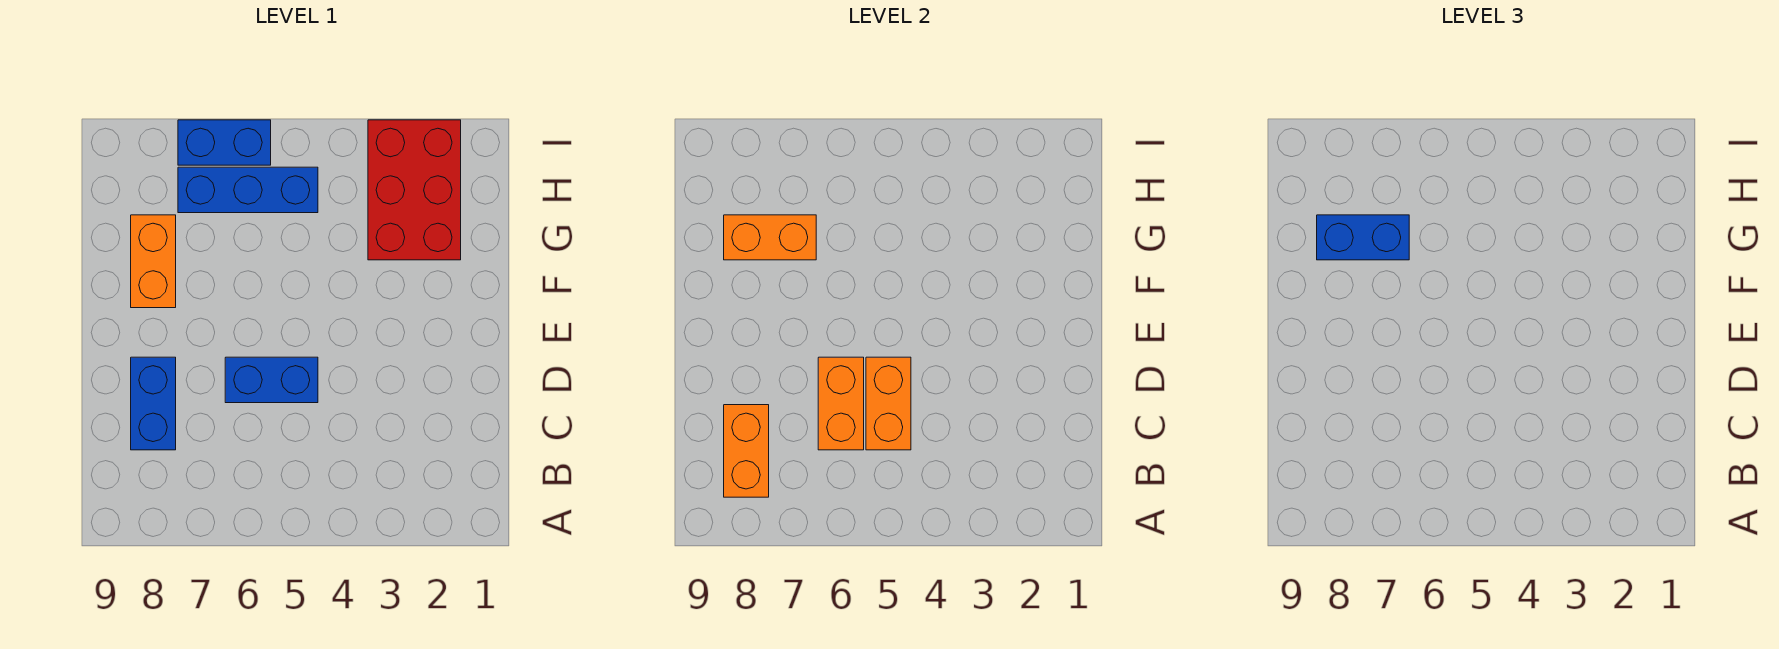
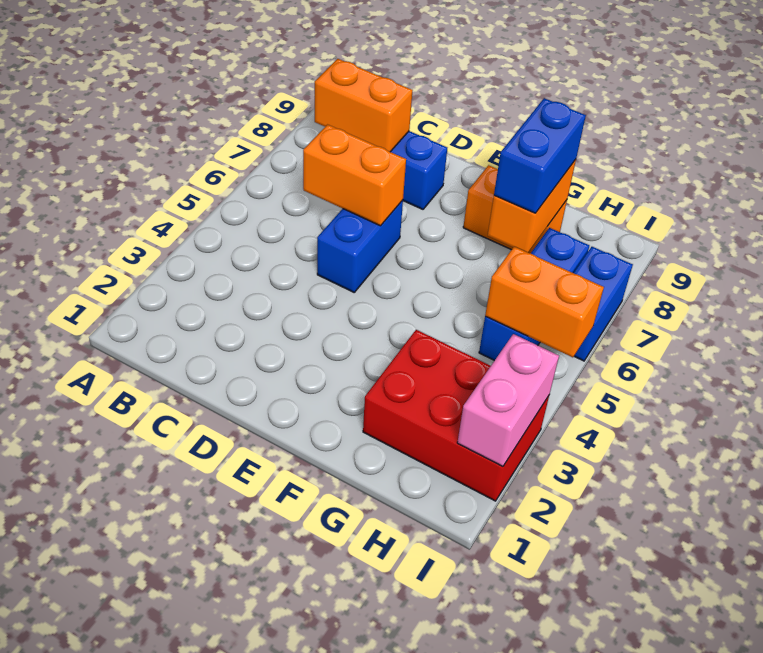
orange 1x2 brick [866,357,911,450] -> orange 1x2 brick moved to [485,247,604,357]
none -> pink 1x2 brick [457,334,559,467]

